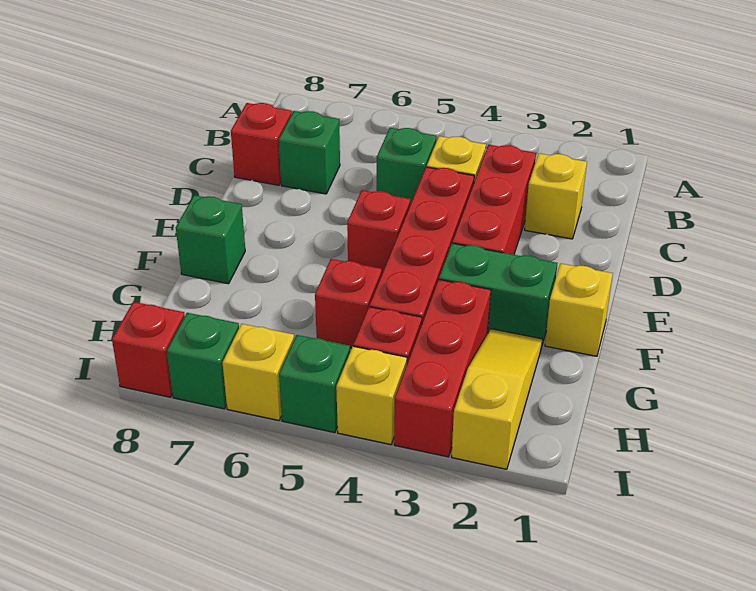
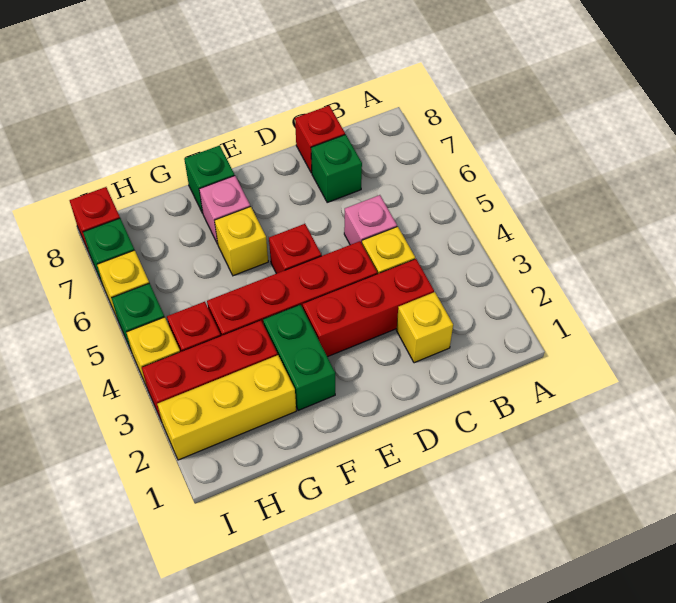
green 1x1 brick [377,128,436,205] -> pink 1x1 brick [344,195,397,245]
yellow 1x1 brick [545,263,613,356] -> yellow 1x1 brick moved to [215,206,268,276]
none -> pink 1x1 brick [199,176,250,244]
yellow 1x3 slope [452,329,543,469] -> yellow 1x3 brick [157,355,296,460]
red 1x1 brick [315,259,382,348] -> none

